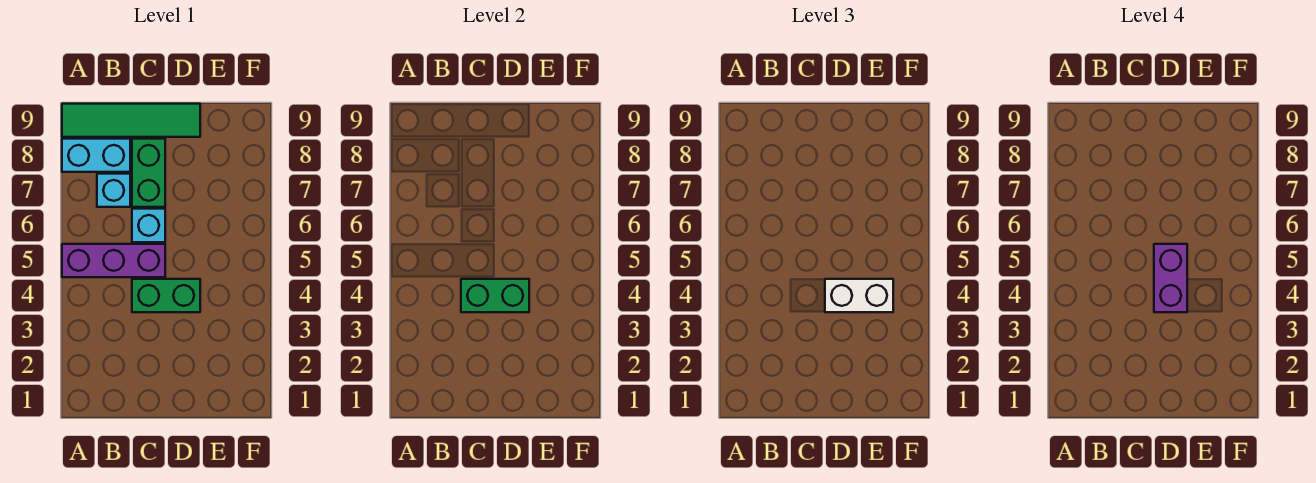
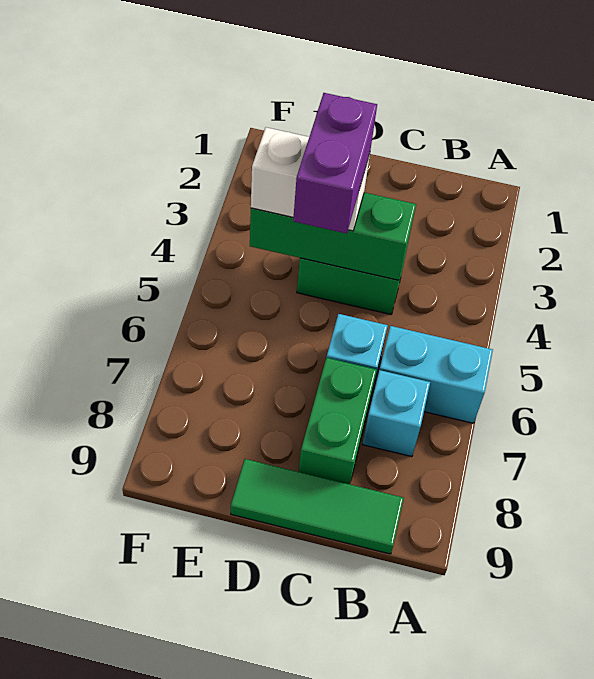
purple 1x3 brick [62,244,165,277] -> none
cyan 1x2 brick [62,139,130,172] -> cyan 1x2 brick moved to [380,326,493,423]
green 1x4 tile [62,104,200,137] -> green 1x3 tile [231,459,404,554]
green 1x2 brick [461,279,529,312] -> green 1x3 brick [250,192,416,280]

